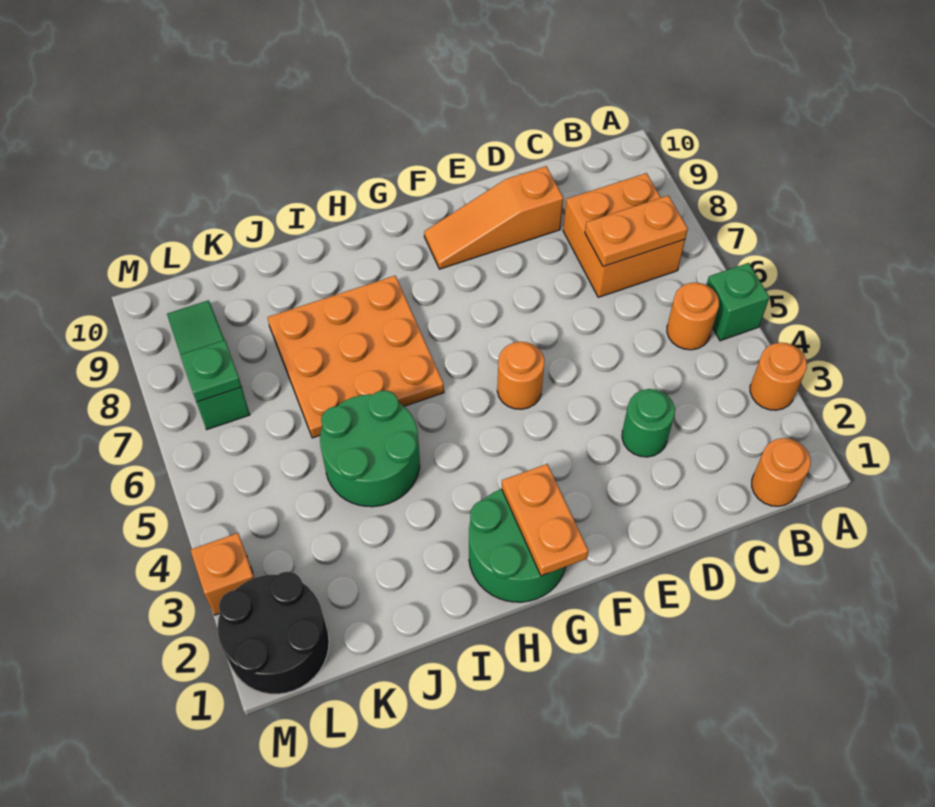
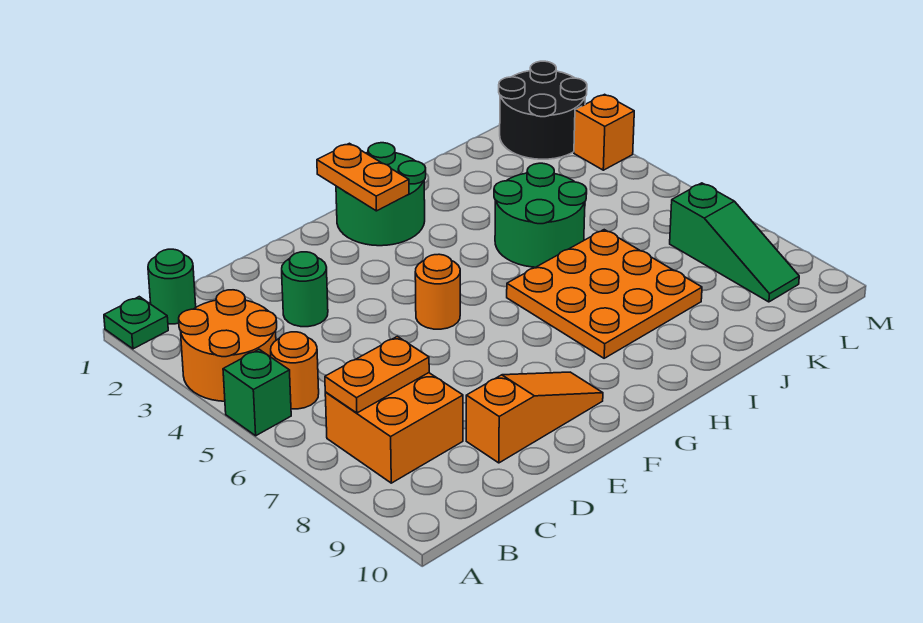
orange 1x1 round brick [750,343,807,410] -> orange 2x2 round brick [179,290,277,401]
orange 1x1 round brick [752,438,811,506] -> green 1x1 round brick [148,249,196,324]
green 1x1 plate [180,340,241,402] -> green 1x1 plate moved to [104,297,168,349]

